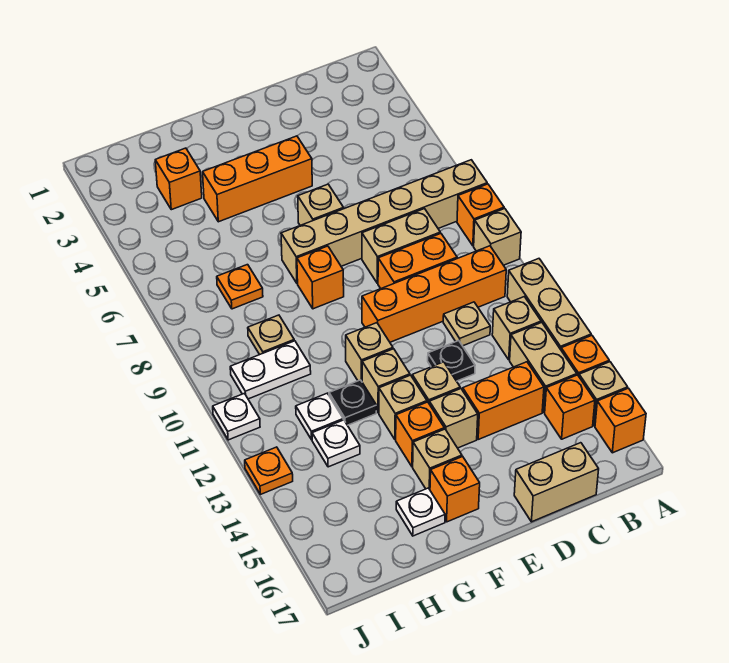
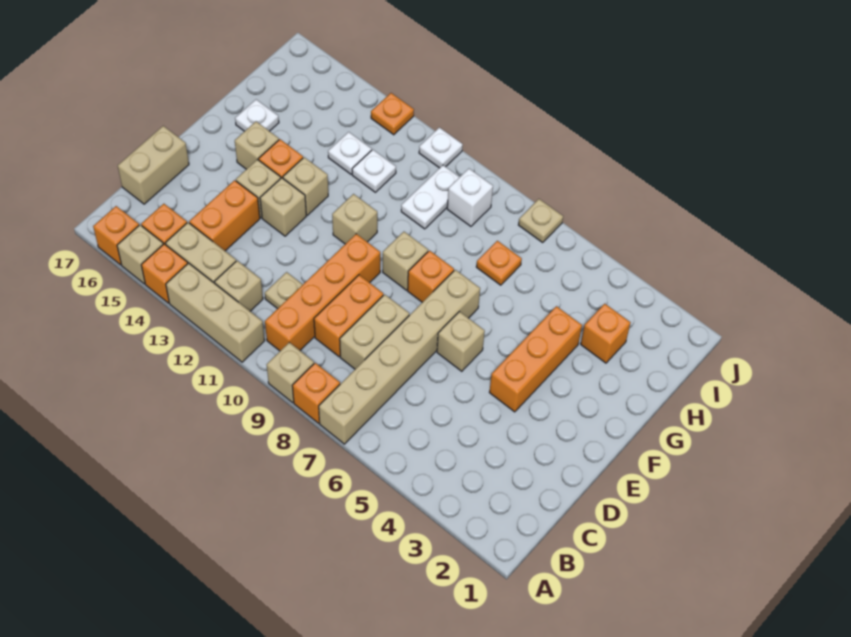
black 1x1 plate [428,341,475,381] -> none
tan 1x1 brick [362,349,410,413] -> tan 1x1 brick moved to [383,232,428,290]
orange 1x1 brick [430,457,480,522] -> none
black 1x1 plate [329,380,377,425] -> none
tan 1x1 plate [248,315,294,355] -> tan 1x1 plate moved to [519,199,563,242]
none -> white 1x1 brick [447,169,493,226]

